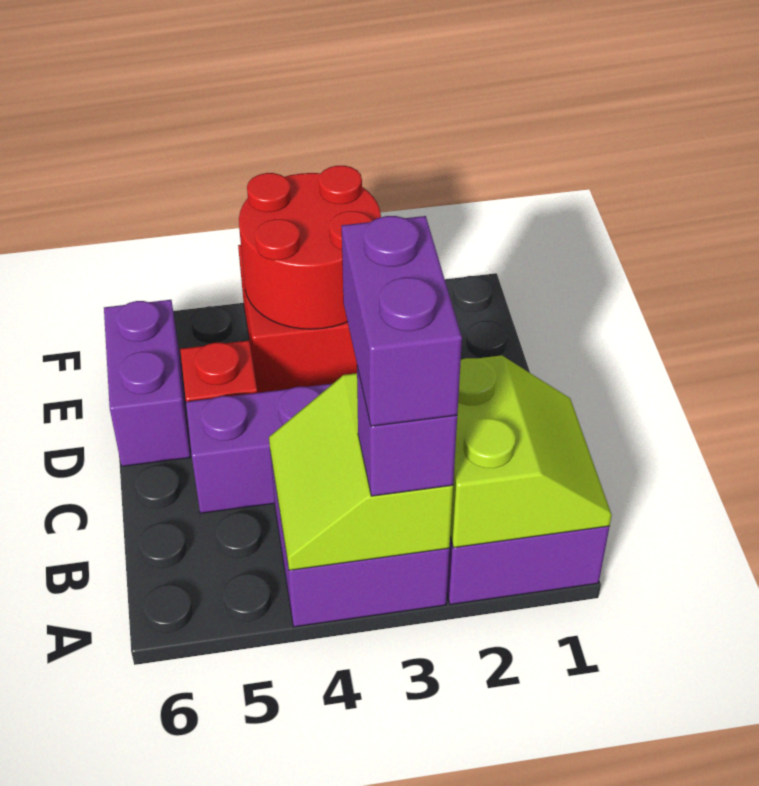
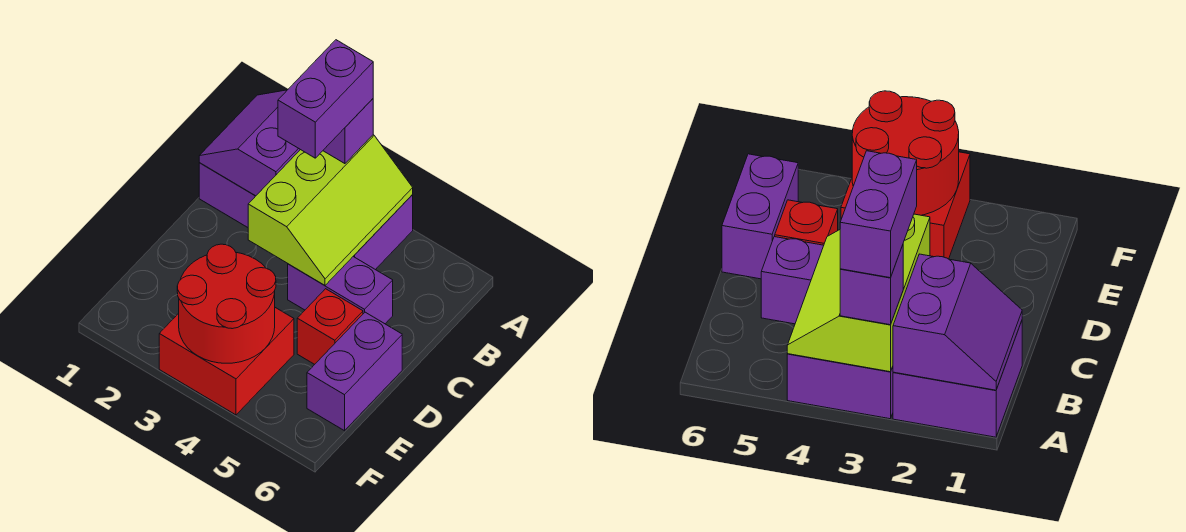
lime 2x2 slope [450,355,612,548] -> purple 2x2 slope [199,90,300,196]
lime 2x2 slope [269,373,453,570] -> lime 2x3 slope [248,135,413,285]

